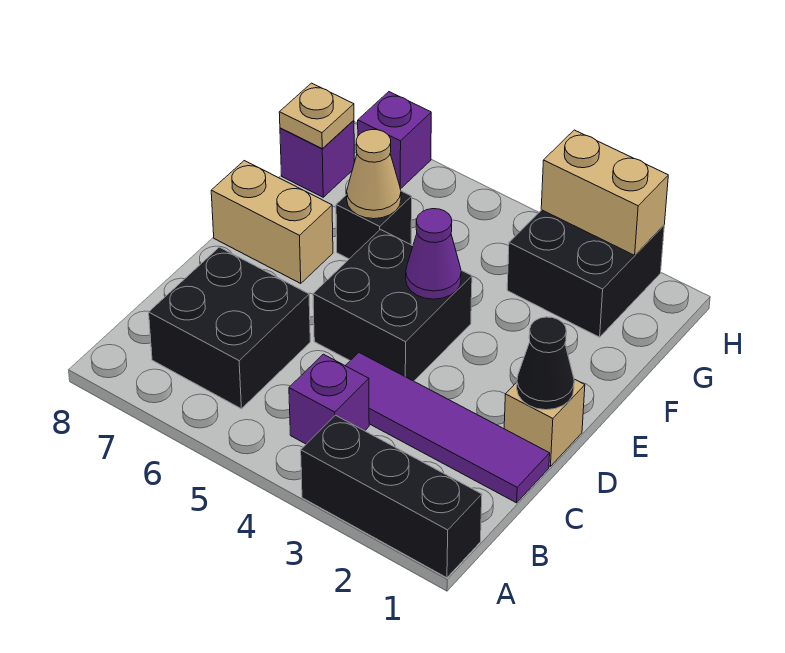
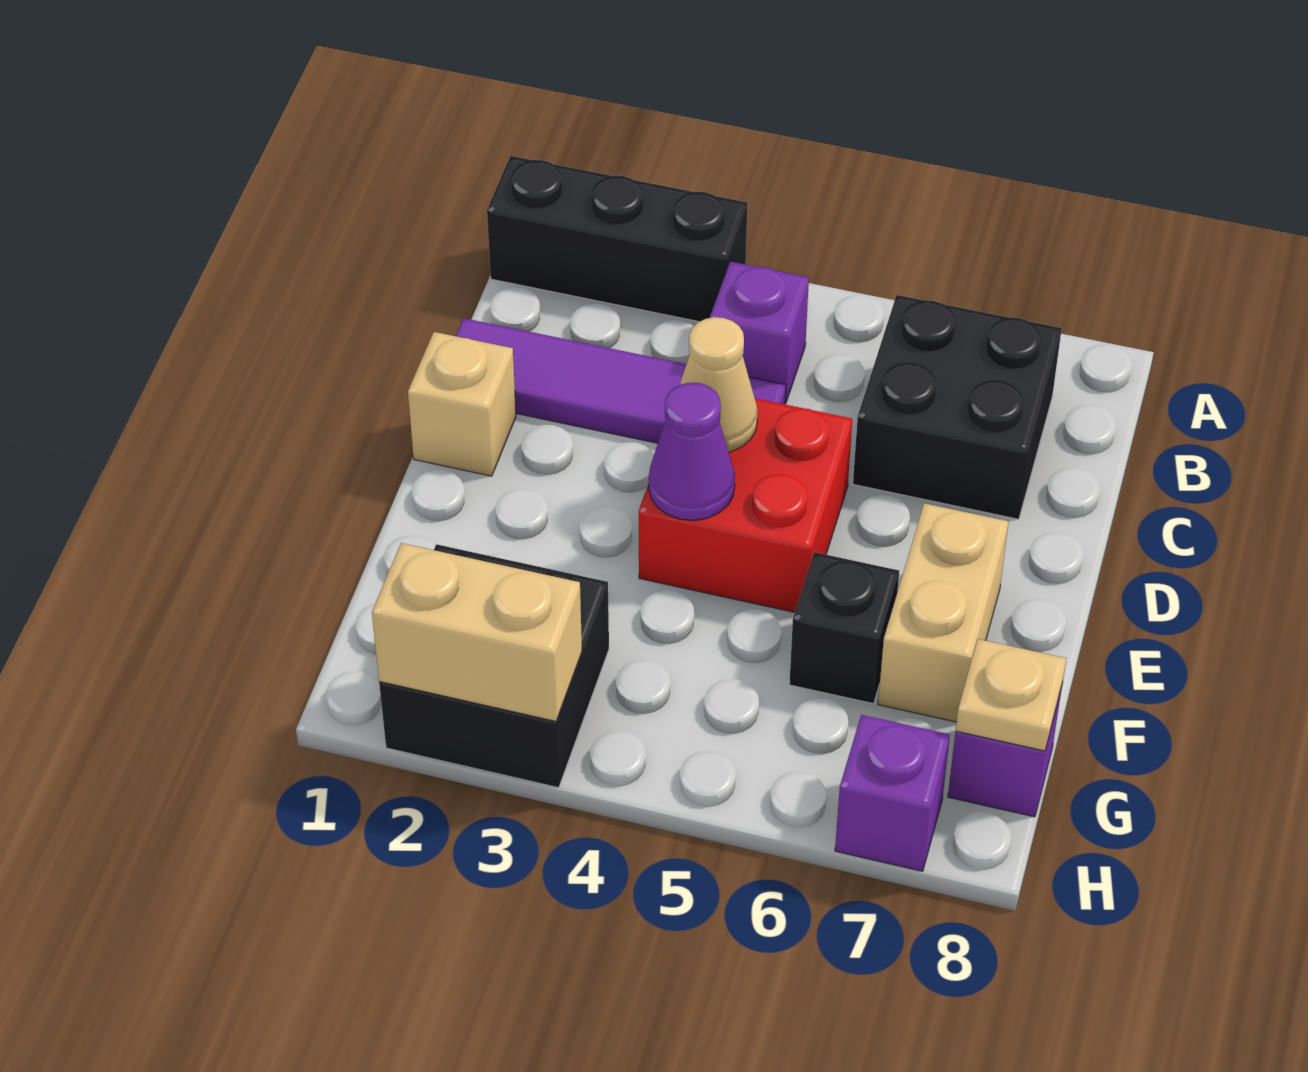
black 1x1 cone [517,317,574,410] -> none
black 2x2 brick [313,229,472,381] -> red 2x2 brick [639,398,852,612]
tan 1x2 brick [211,161,333,283] -> tan 1x2 brick turned to [878,503,1009,722]
tan 1x1 cone [347,130,401,219] -> tan 1x1 cone moved to [680,317,758,452]

